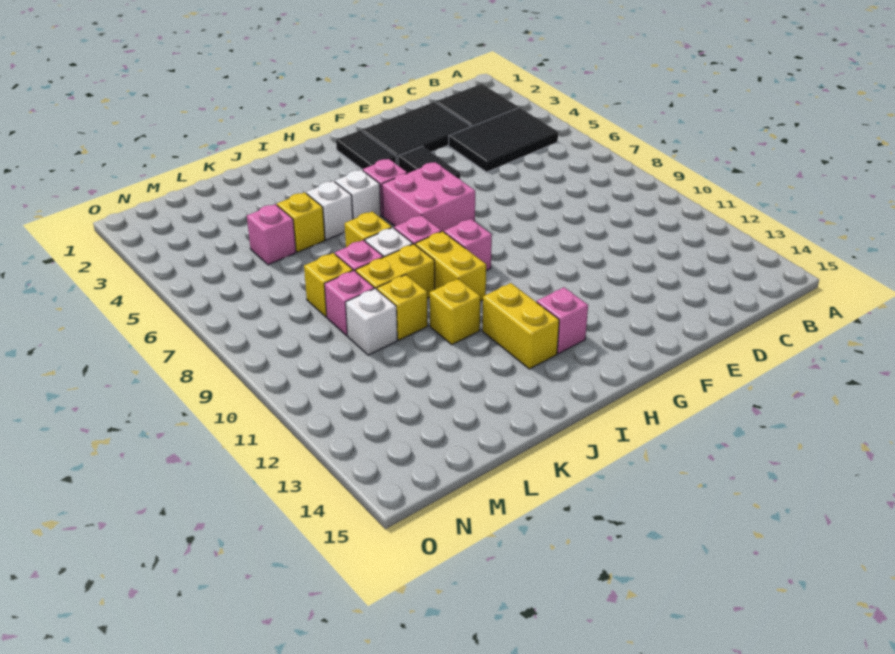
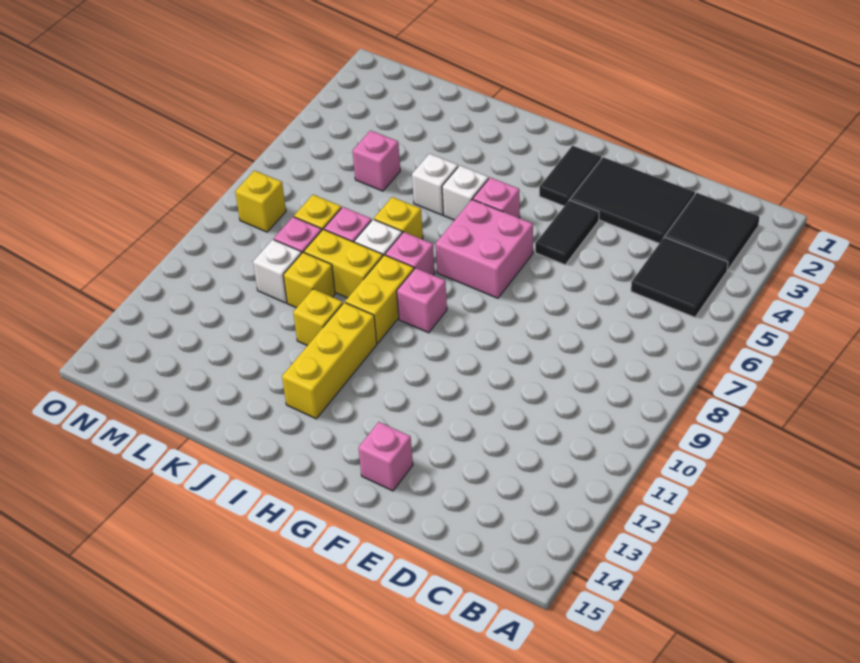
black 2x3 tile [449,108,558,172] -> black 2x2 tile [631,237,728,317]
pink 1x1 brick [537,287,588,354] -> pink 1x1 brick moved to [358,422,413,491]
yellow 1x2 brick [482,283,559,369] -> yellow 1x3 brick [282,302,377,419]
yellow 1x1 brick [277,192,325,252] -> yellow 1x1 brick moved to [235,171,286,232]

